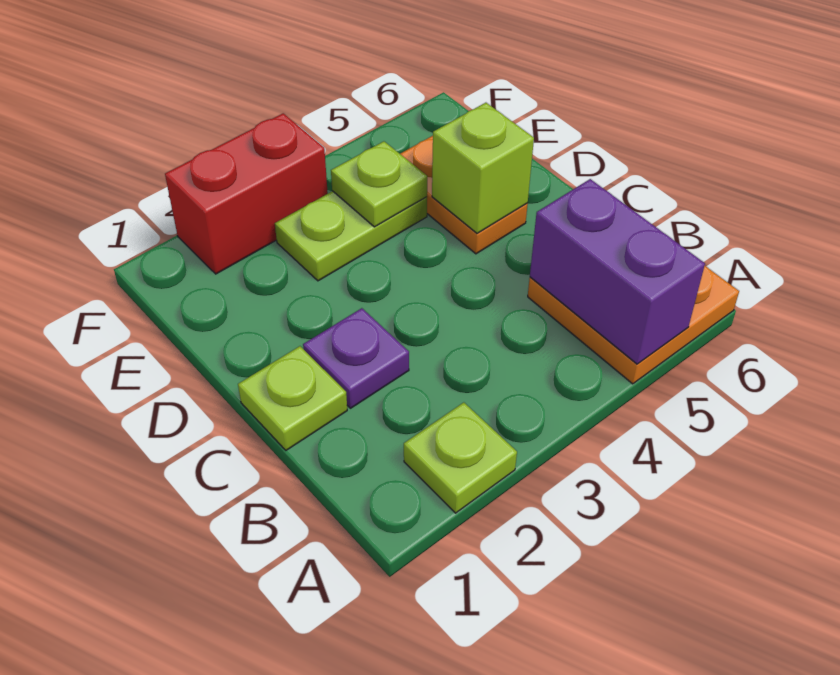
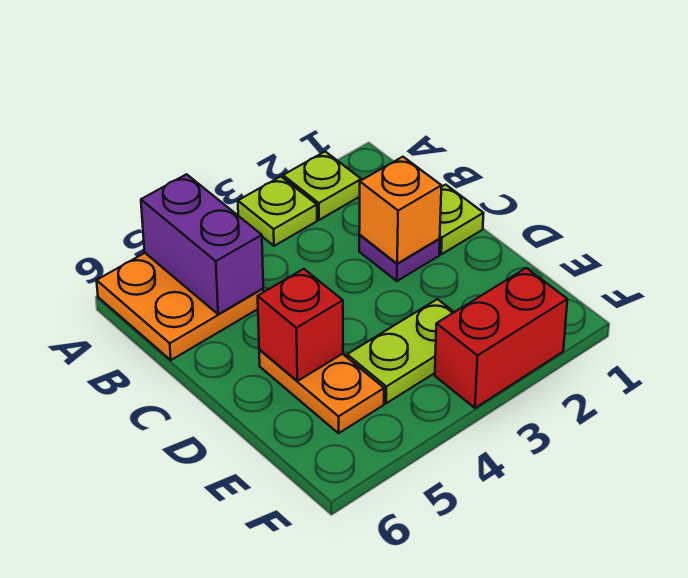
none -> orange 1x1 brick [359,157,441,264]
lime 1x1 brick [432,103,534,233] -> red 1x1 brick [258,269,343,381]
lime 1x1 plate [331,141,427,227] -> lime 1x1 plate moved to [238,177,317,246]

